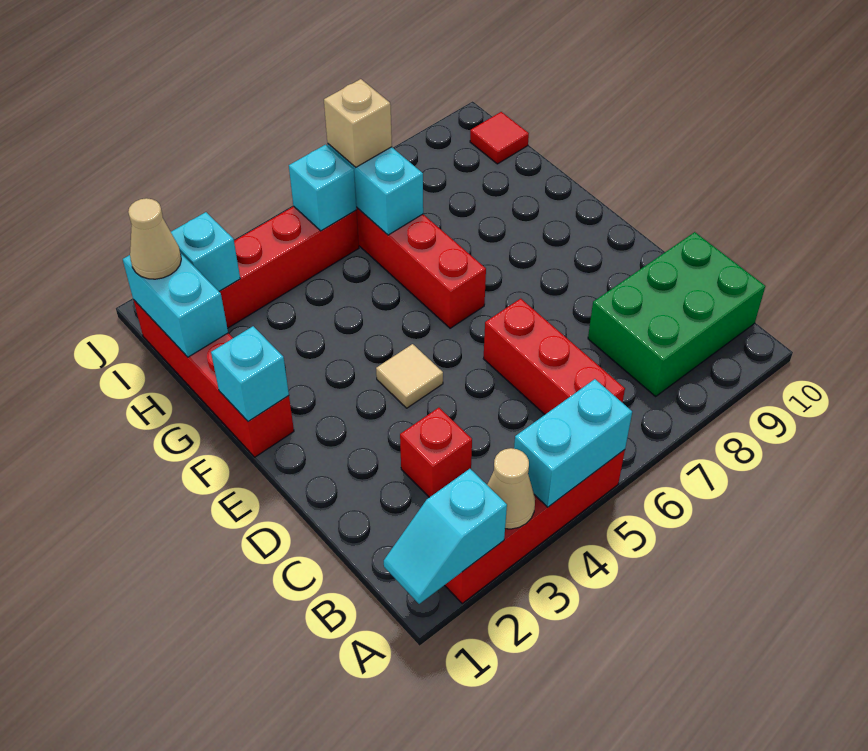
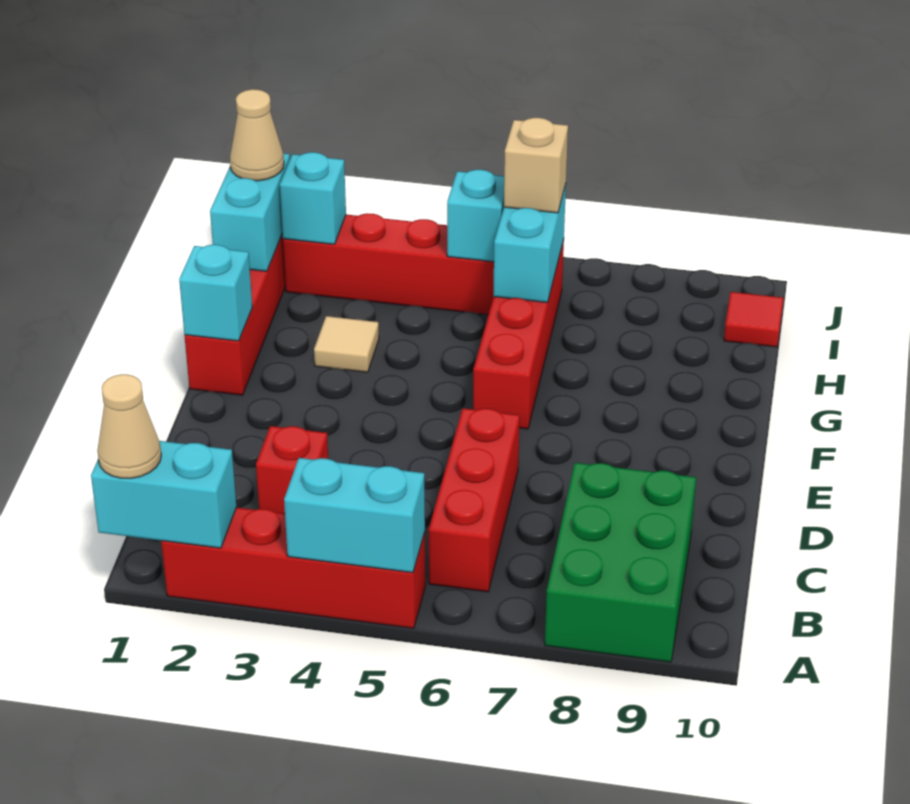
cyan 1x2 slope [384,469,507,604] -> cyan 1x2 brick [91,441,236,548]
tan 1x1 cone [487,448,535,529] -> tan 1x1 cone moved to [97,374,161,478]
green 2x3 brick [588,232,765,396] -> green 2x3 brick turned to [545,463,696,662]
tan 1x1 tile [376,344,443,408] -> tan 1x1 tile moved to [314,316,379,372]

